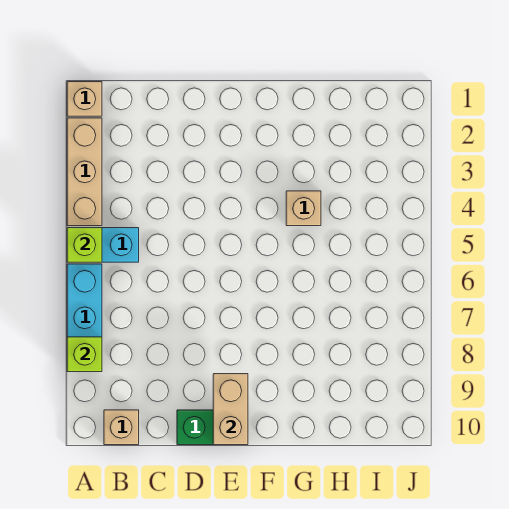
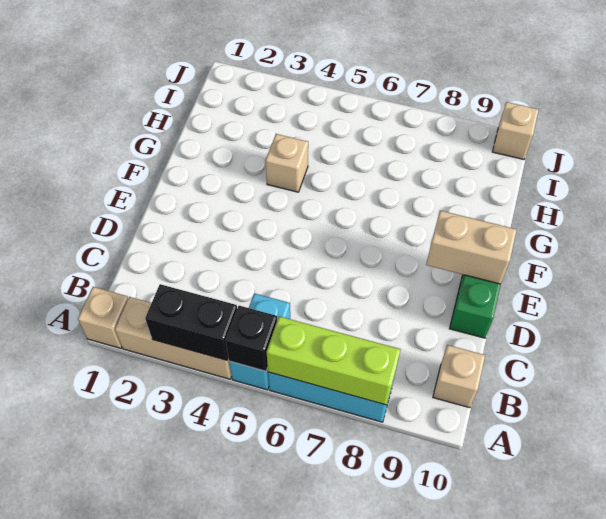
none -> black 1x2 brick [145,284,237,360]
lime 1x1 brick [67,228,102,262] -> black 1x1 brick [226,306,277,371]
lime 1x1 brick [67,337,102,372] -> lime 1x3 brick [266,316,401,405]
none -> tan 1x1 brick [492,102,539,159]

